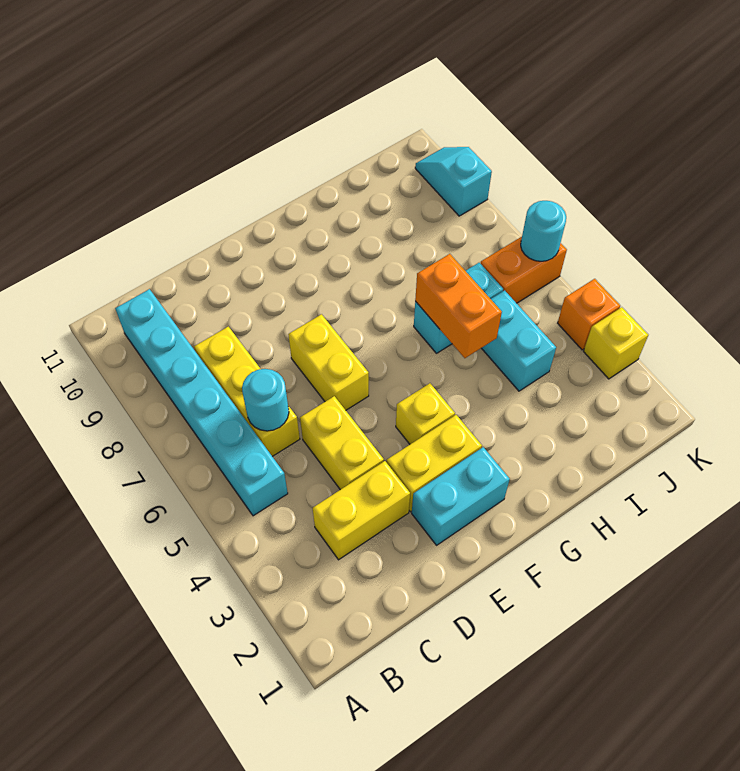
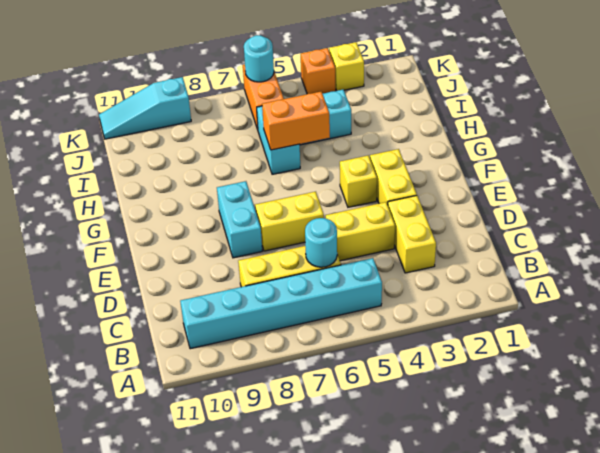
cyan 1x2 brick [412,447,510,545] -> cyan 1x2 brick moved to [217,181,262,258]
cyan 1x2 slope [415,147,492,216] -> cyan 1x3 slope [99,77,191,139]

